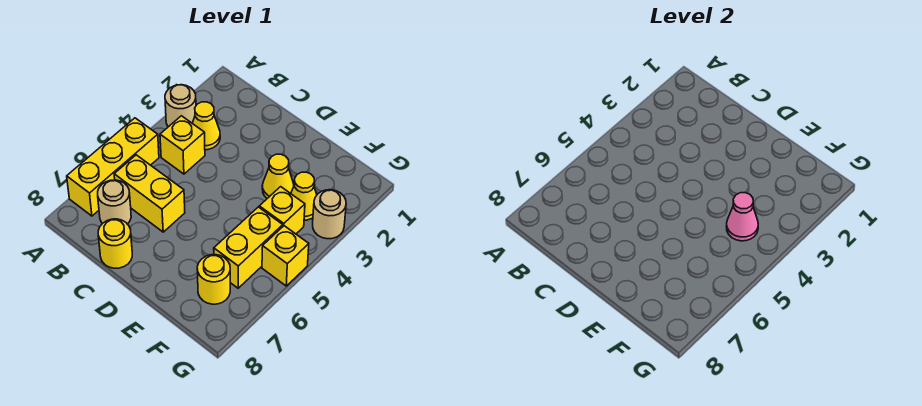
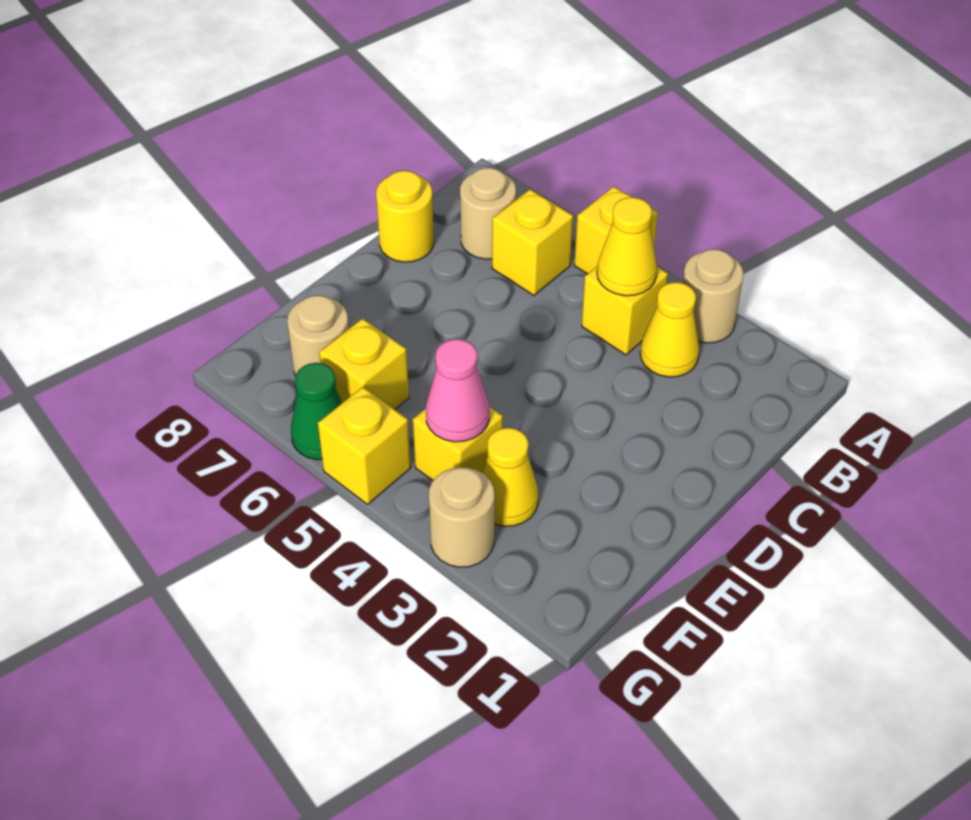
yellow 1x3 brick [67,118,159,216] -> yellow 1x1 brick [574,186,658,274]
yellow 1x2 brick [114,155,185,232] -> yellow 1x1 brick [492,189,573,295]
yellow 1x1 cone [262,154,294,198] -> yellow 1x1 cone moved to [597,197,657,296]
yellow 1x2 brick [214,207,283,288] -> yellow 1x1 brick [319,319,409,410]
yellow 1x1 round brick [197,255,230,304] -> tan 1x1 round brick [287,295,349,376]
none -> green 1x1 cone [291,363,342,460]

